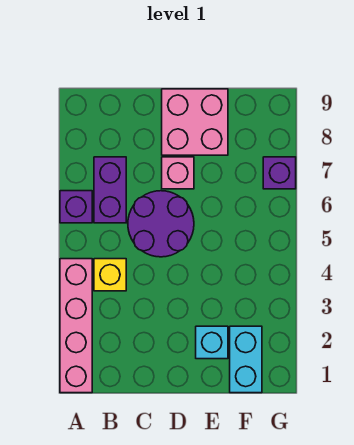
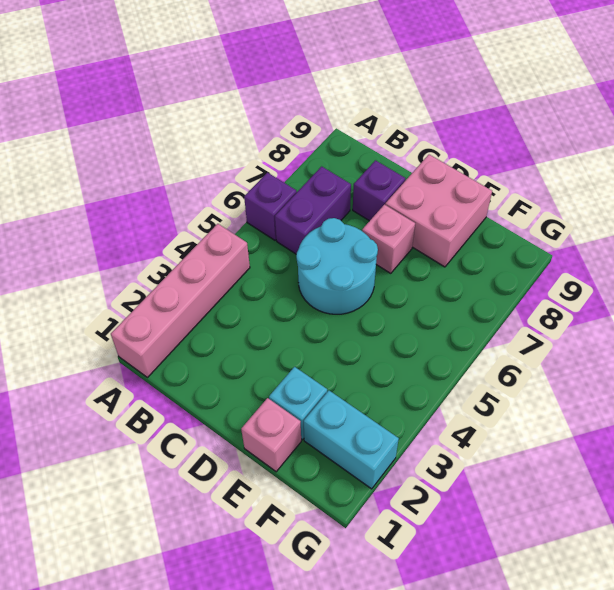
yellow 1x1 brick [94,259,126,291] -> none
purple 2x2 round brick [128,191,194,257] -> cyan 2x2 round brick [296,218,378,314]
none -> pink 1x1 brick [241,398,301,472]
cyan 1x2 brick [230,326,262,393] -> cyan 1x2 brick turned to [304,391,399,489]
purple 1x1 brick [263,157,296,189] -> purple 1x1 brick moved to [353,160,405,221]

